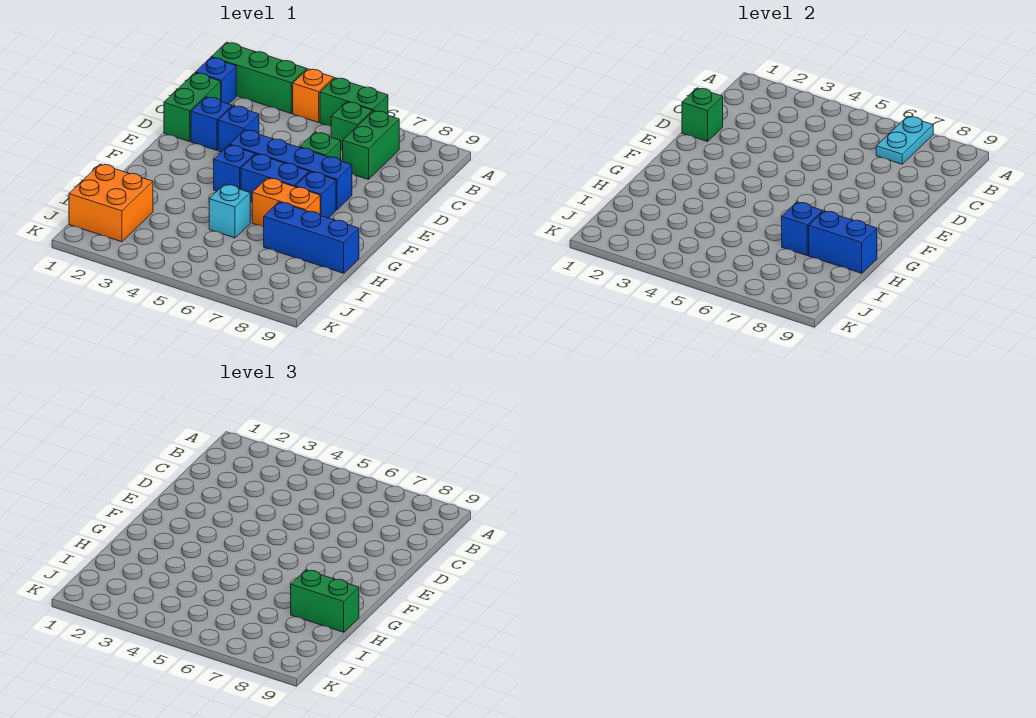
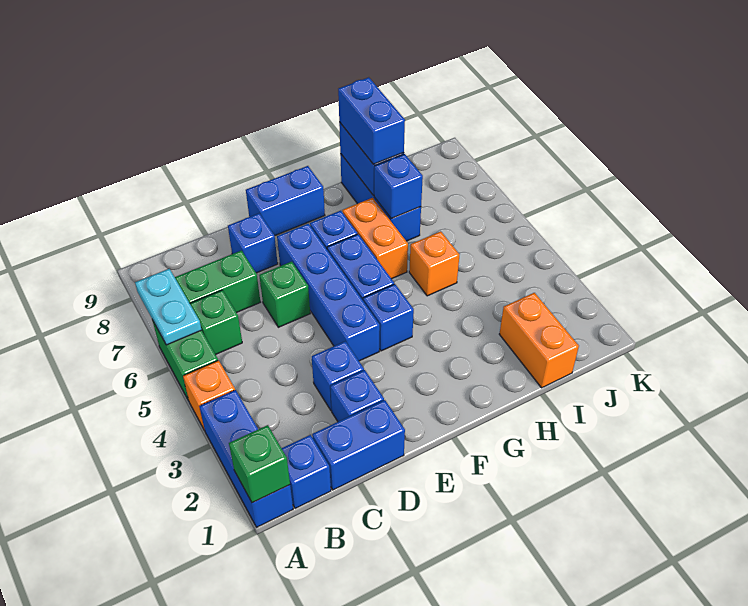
green 1x3 brick [211,42,307,113] -> blue 1x3 brick [199,390,293,527]
cyan 1x2 plate [876,116,933,164] -> cyan 1x2 plate turned to [135,269,202,345]
green 1x2 brick [164,73,221,142] -> blue 1x2 brick [312,400,405,490]
green 1x1 brick [682,88,723,142] -> green 1x1 brick moved to [229,425,290,503]
none -> blue 1x1 brick [228,213,278,273]
none -> blue 1x2 brick [246,166,325,235]
cyan 1x1 brick [209,184,250,238] -> orange 1x1 brick [409,231,459,296]
green 1x2 brick [291,570,359,632] -> blue 1x2 brick [338,77,405,164]
orange 2x2 brick [69,164,153,242] -> orange 1x2 brick [499,293,579,388]

